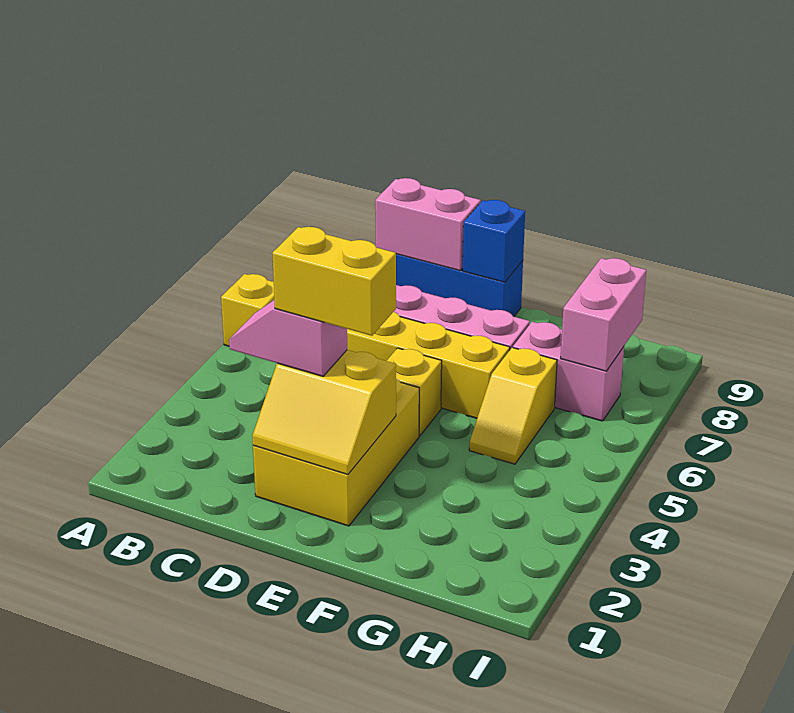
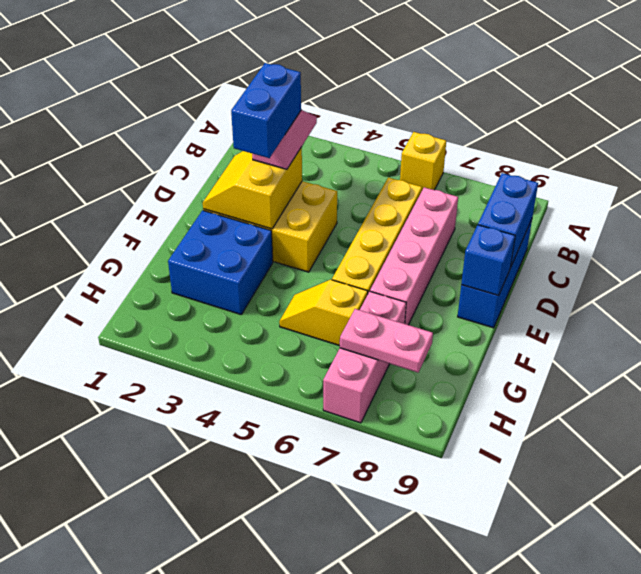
pink 1x2 brick [375,178,481,270] -> blue 1x2 brick [478,173,538,268]
yellow 1x2 brick [273,227,396,336] -> blue 1x2 brick [231,63,301,158]
yellow 1x1 brick [387,348,442,436] -> none
none -> blue 2x2 brick [168,210,273,315]
pink 1x2 brick [513,322,624,421] -> pink 1x3 brick [323,292,406,423]
pink 1x2 brick [561,258,646,371] -> pink 1x2 plate [340,309,433,372]

